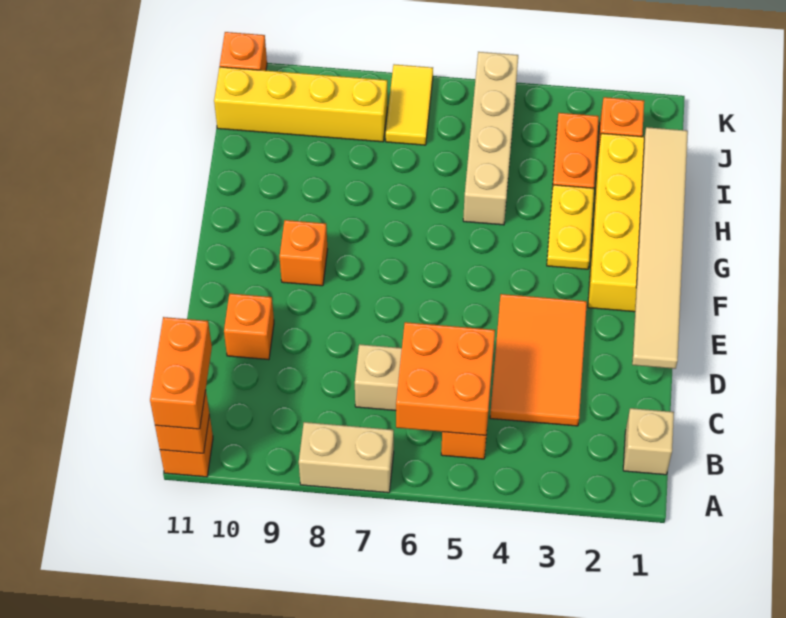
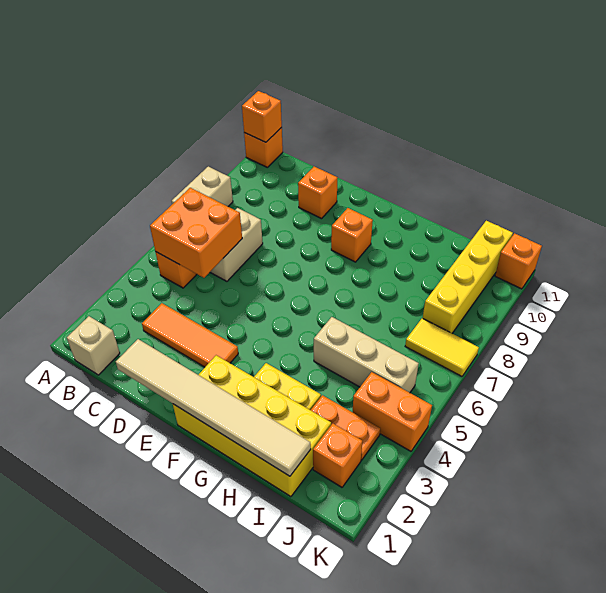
orange 1x2 brick [150,317,212,429] -> orange 1x2 brick moved to [353,372,432,451]
orange 2x3 tile [490,294,587,426] -> orange 1x3 tile [142,303,238,367]
tan 1x4 brick [463,52,518,225] -> tan 1x3 brick [314,317,419,393]

